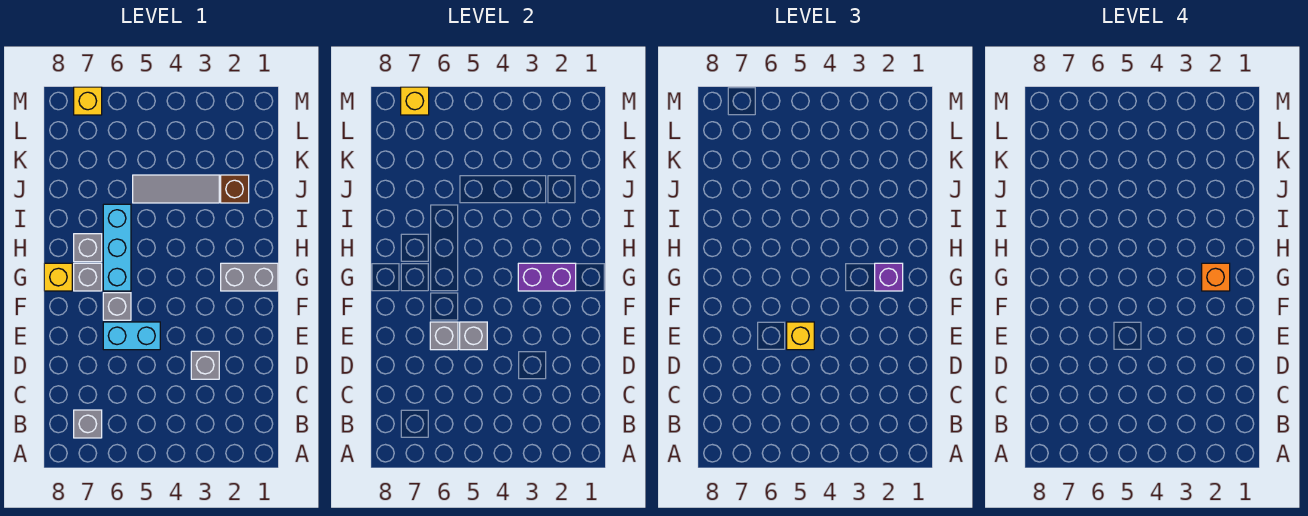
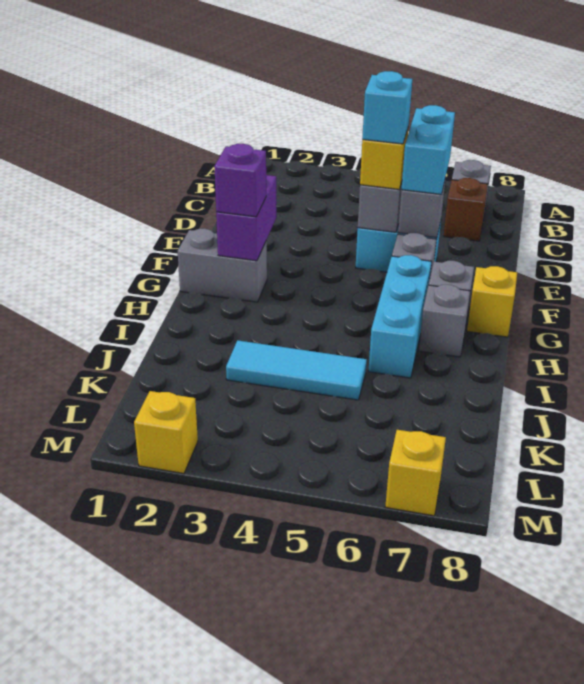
grey 1x1 brick [191,351,219,379] -> none
none -> cyan 1x2 brick [401,105,455,194]
none -> cyan 1x1 brick [362,71,412,144]
purple 1x2 brick [518,263,576,291] -> purple 1x2 brick turned to [216,175,276,261]
orange 1x1 brick [1202,263,1230,291] -> none
brown 1x1 brick [221,175,249,203] -> brown 1x1 brick moved to [444,178,488,241]
grey 1x3 tile [133,175,219,203] -> cyan 1x3 tile [226,340,367,400]
yellow 1x1 brick [401,87,429,115] -> yellow 1x1 brick moved to [134,391,198,474]

